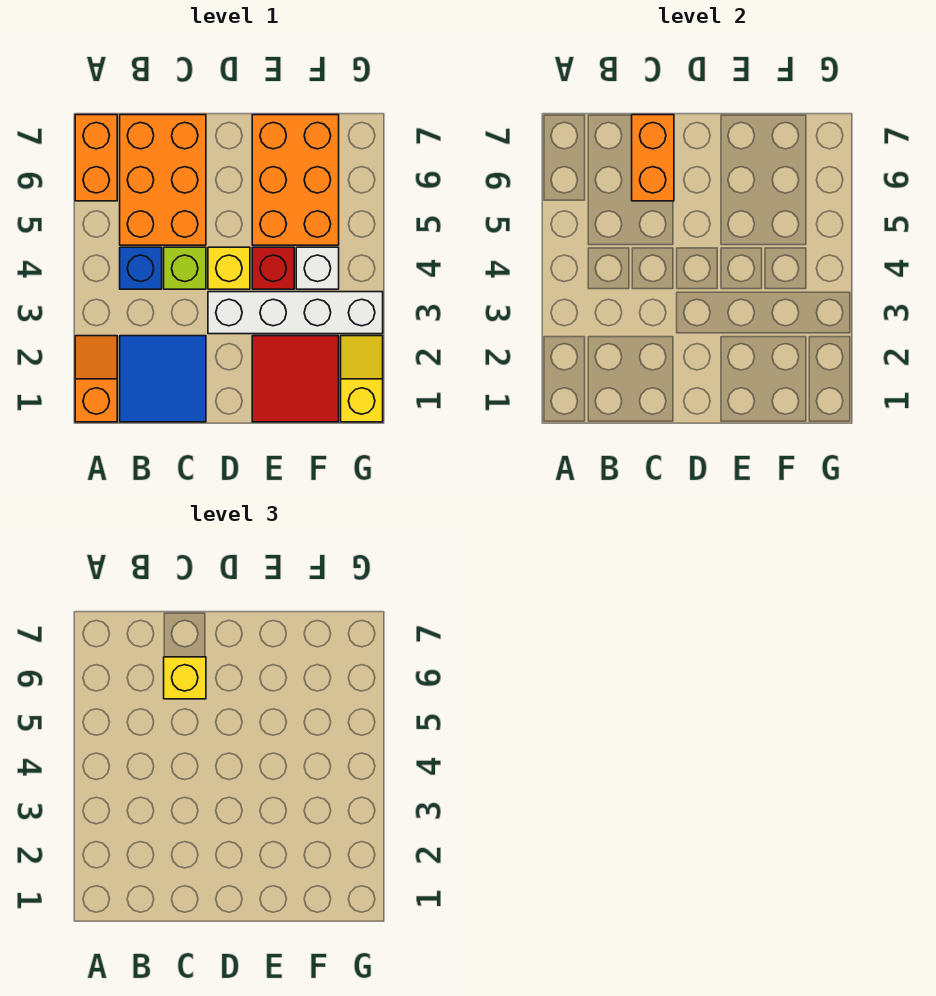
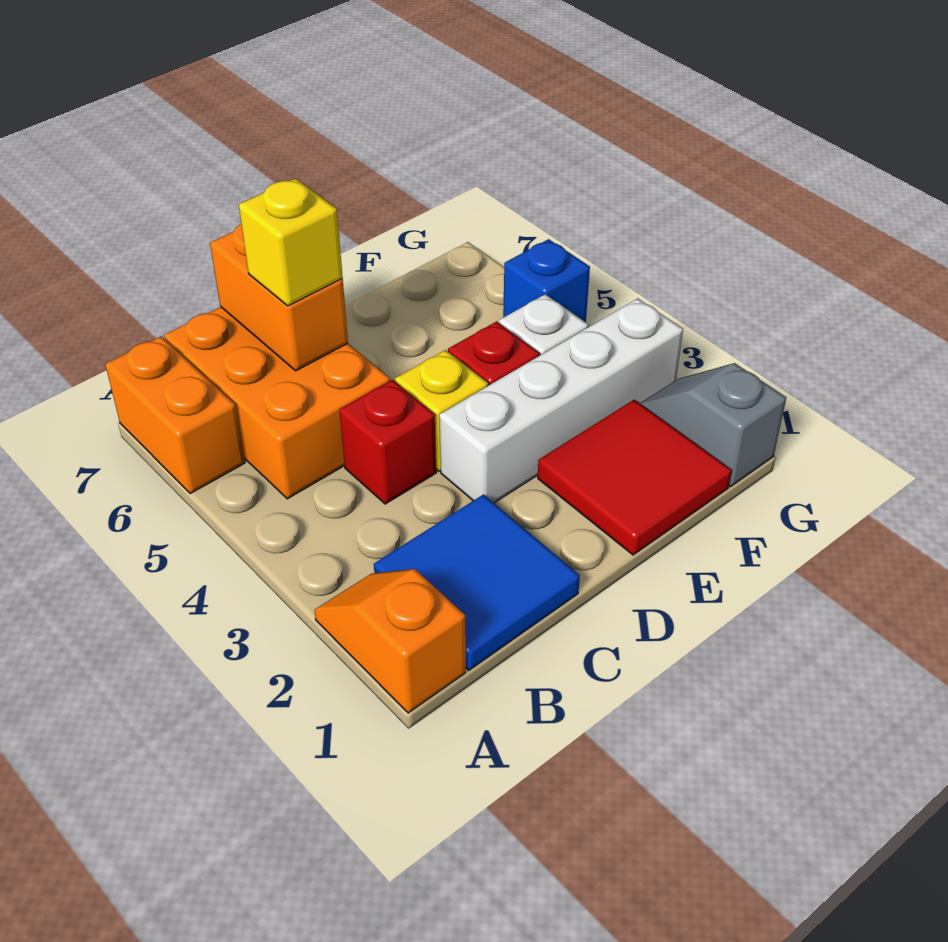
blue 1x1 brick [120,247,162,289] -> blue 1x1 brick moved to [503,239,590,322]
lime 1x1 brick [164,247,206,289] -> red 1x1 brick [339,380,436,504]
orange 2x3 brick [252,115,339,245] -> none
yellow 1x2 slope [341,336,383,422] -> grey 1x2 slope [640,363,786,487]

